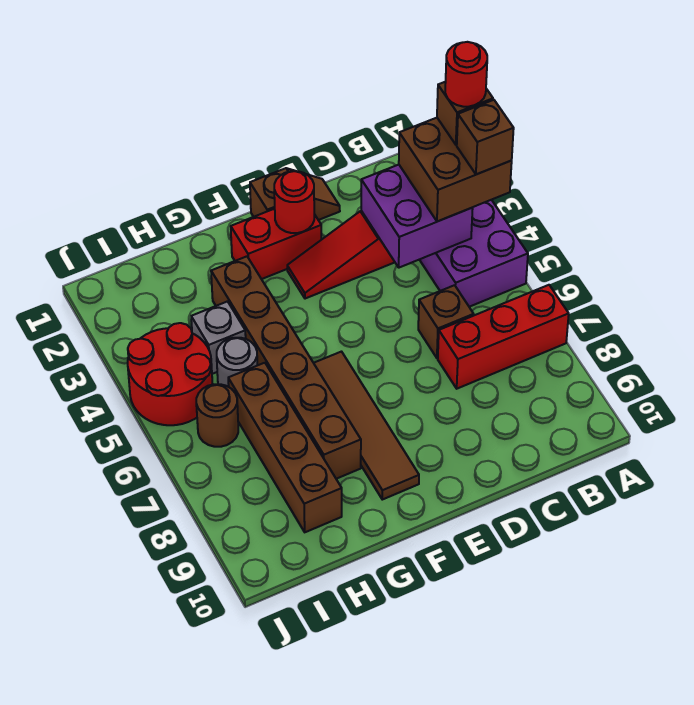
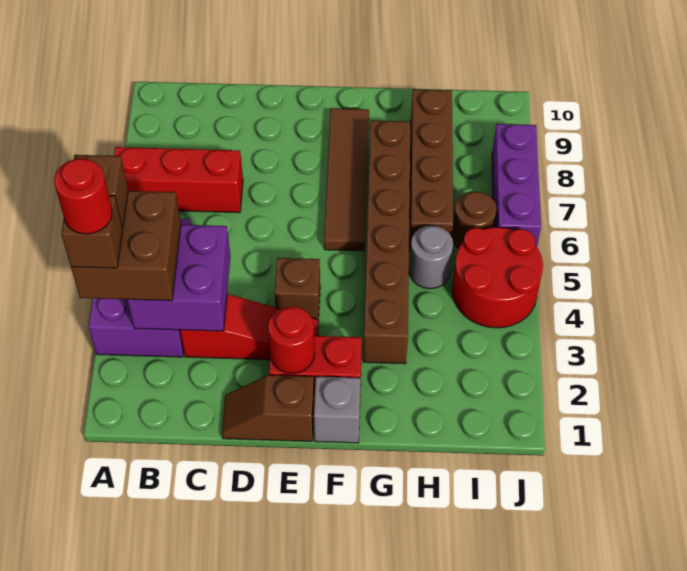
brown 1x1 brick [418,285,474,358] -> brown 1x1 brick moved to [275,258,320,322]
grey 1x1 brick [191,301,246,374] -> grey 1x1 brick moved to [314,376,360,443]
none -> purple 1x3 brick [492,124,541,247]

